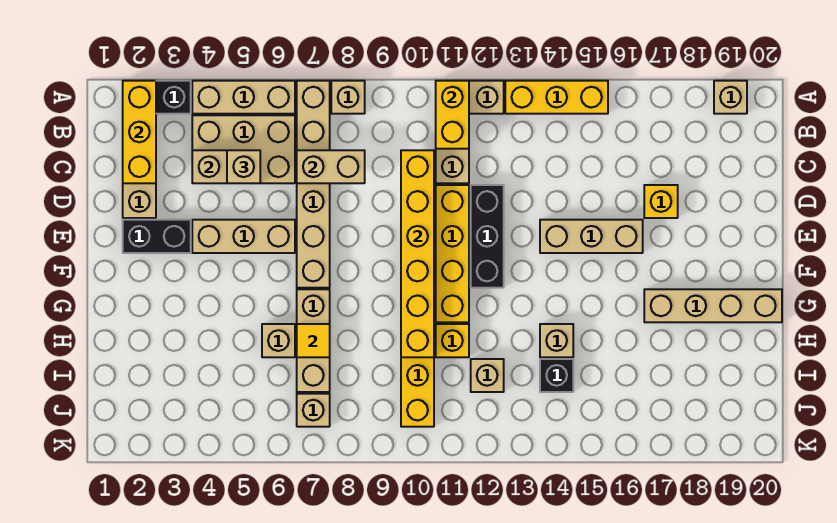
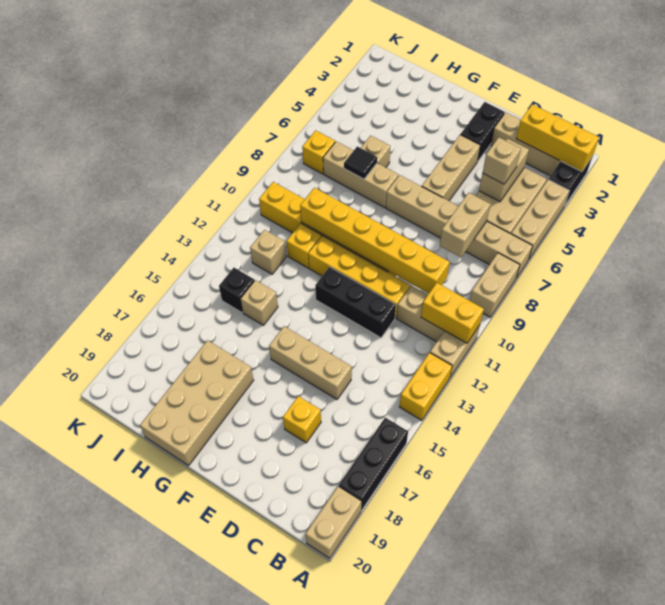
tan 1x1 brick [331,81,365,114] -> tan 1x2 brick [470,253,520,317]
yellow 1x3 brick [505,81,608,114] -> yellow 1x2 brick [400,352,452,420]
none -> black 1x3 brick [339,418,408,510]
tan 1x1 brick [714,81,747,114] -> tan 1x2 brick [306,487,361,558]
tan 1x3 brick [540,220,643,253] -> tan 1x3 brick turned to [269,326,352,399]
tan 1x4 brick [644,289,782,322] -> tan 2x4 brick [140,340,254,466]
yellow 1x1 tile [297,324,330,357] -> black 1x1 tile [344,146,377,179]
tan 1x1 brick [297,394,330,427] -> yellow 1x1 brick [302,130,335,174]

